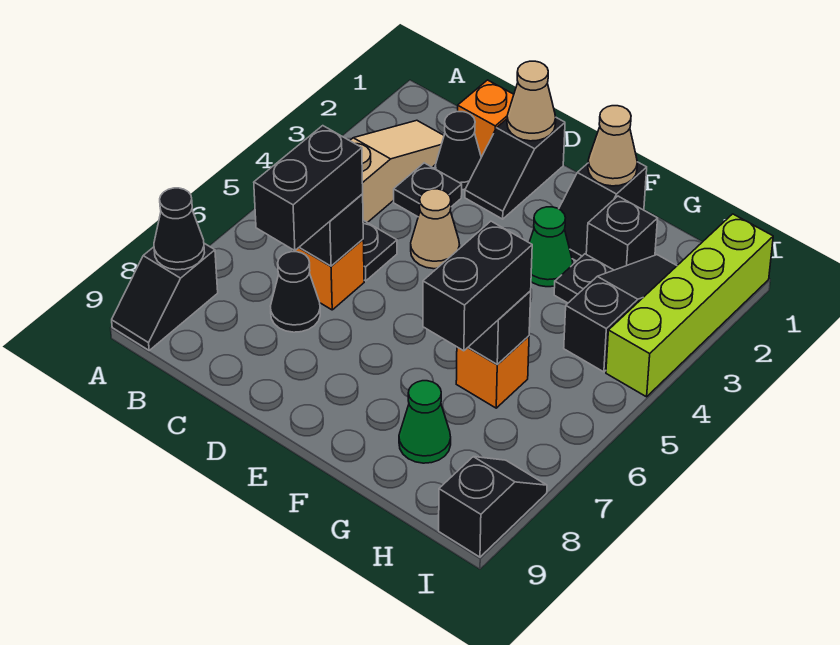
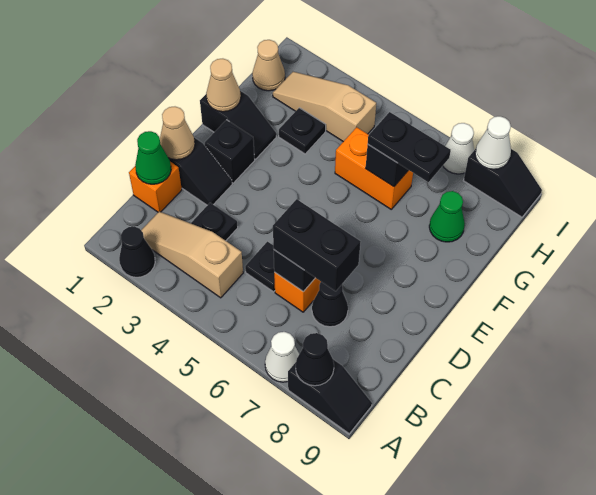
none -> white 1x1 cone [265,332,299,382]
black 1x1 cone [435,112,481,190] -> black 1x1 cone moved to [119,226,155,277]
tan 1x1 cone [411,189,460,269] -> tan 1x1 cone moved to [252,40,285,91]
green 1x1 cone [529,207,573,287] -> green 1x1 cone moved to [135,131,171,184]
black 1x1 brick [586,196,658,270] -> black 1x1 brick moved to [205,120,255,183]
orange 1x1 brick [456,336,529,408] -> orange 1x2 brick [335,127,413,209]
black 1x2 brick [423,221,532,351] -> black 1x2 plate [368,112,451,182]
black 1x3 slope [564,255,677,372] -> tan 1x3 slope [273,72,376,142]
lime 1x4 brick [606,214,773,397] -> none
none -> white 1x1 cone [443,123,474,174]
black 1x2 slope [439,457,547,557] -> black 1x2 slope turned to [464,149,542,217]
none -> white 1x1 cone [475,116,511,169]

